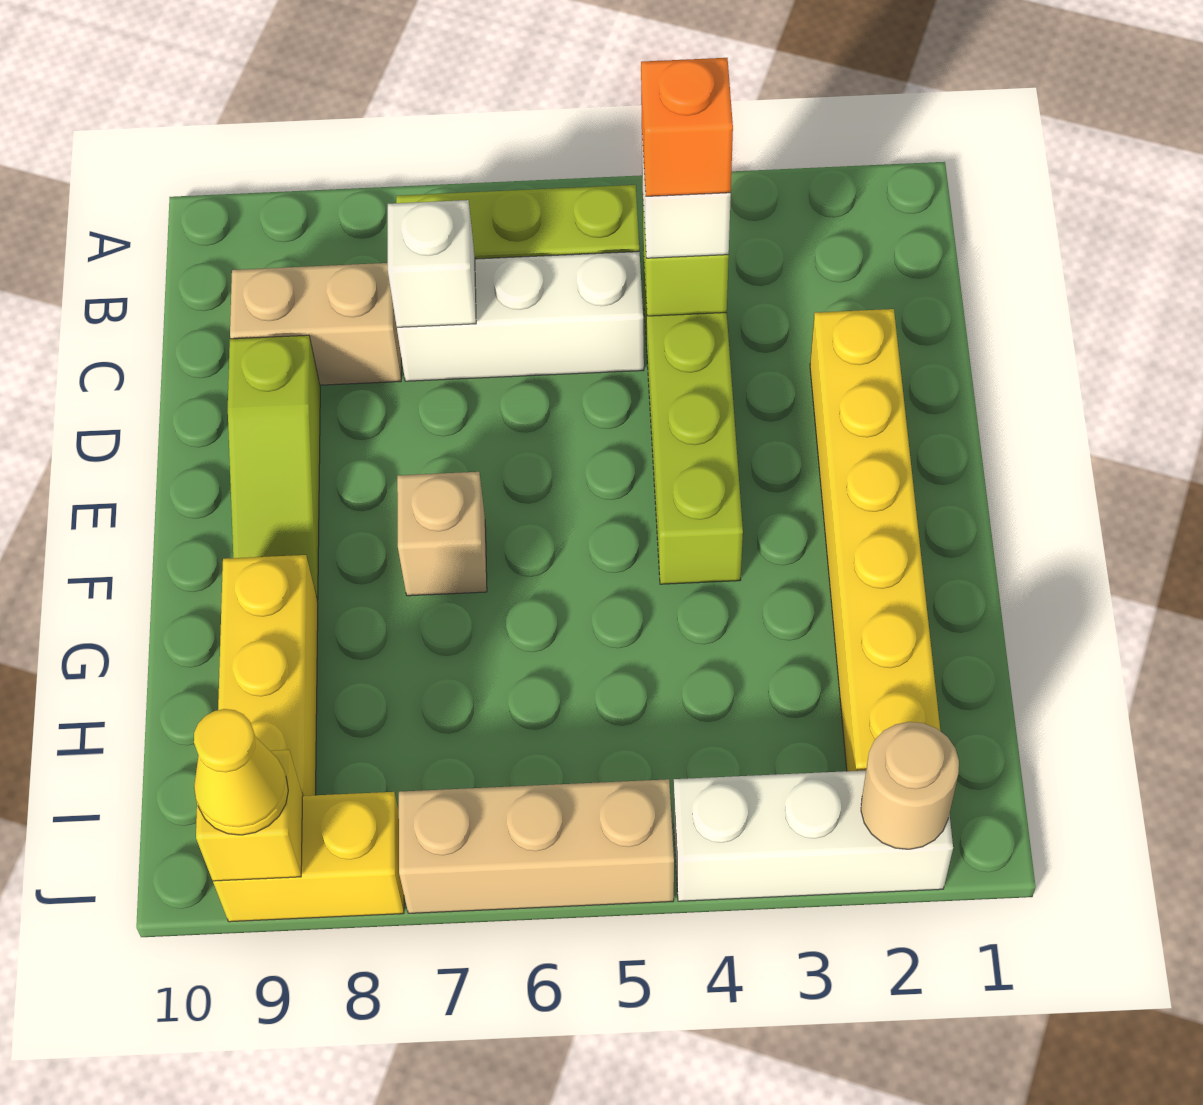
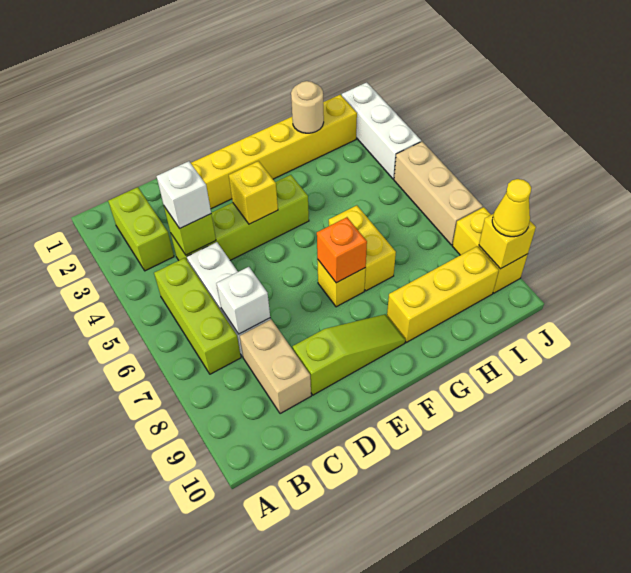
none -> lime 1x2 brick [108,187,174,271]
orange 1x1 brick [641,58,733,196] -> orange 1x1 brick moved to [317,217,367,283]
none -> yellow 1x1 brick [229,161,278,224]
tan 1x1 brick [397,472,487,596] -> yellow 1x1 brick [317,259,366,307]
none -> yellow 1x2 brick [329,205,396,291]
tan 1x1 round brick [861,722,959,849] -> tan 1x1 round brick moved to [291,81,324,133]

